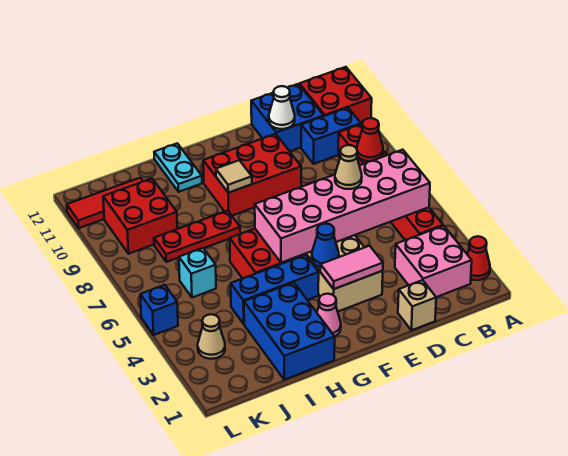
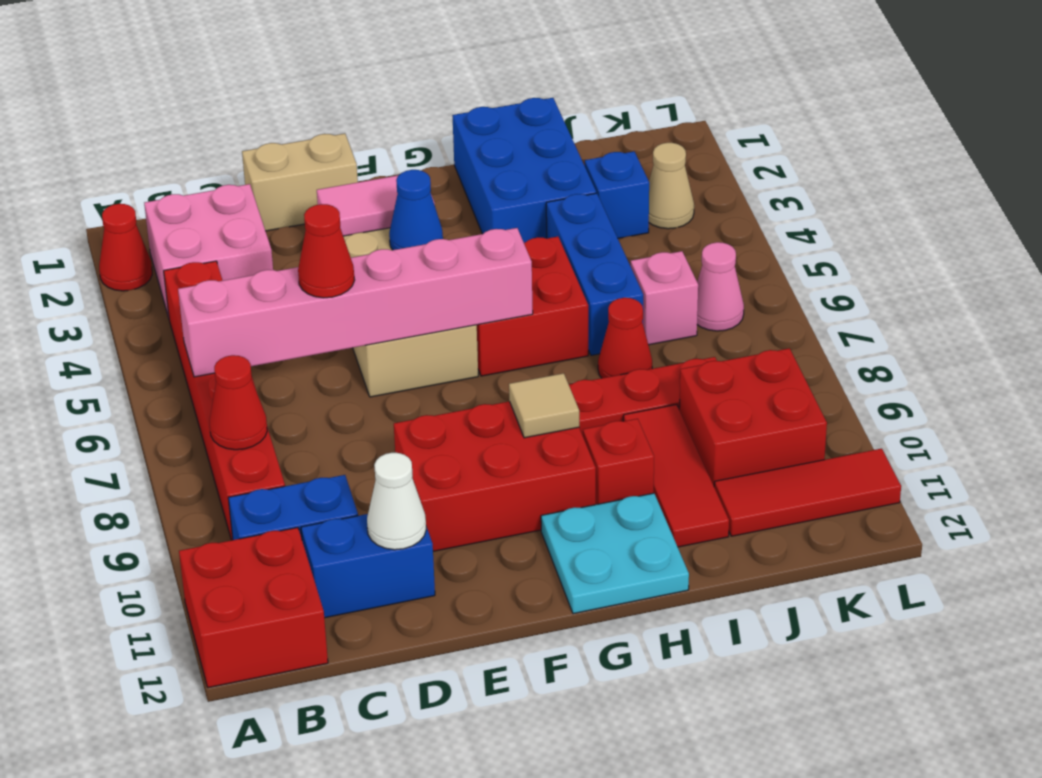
pink 2x6 brick [255,150,430,263] -> pink 1x6 brick [178,228,533,377]
blue 2x2 brick [251,84,323,151] -> blue 1x2 brick [301,514,435,618]
tan 1x1 brick [398,280,436,330] -> tan 1x2 brick [242,134,358,231]
tan 1x1 cone [335,145,362,189] -> red 1x1 cone [298,204,355,298]
pink 1x1 cone [317,294,341,336] -> pink 1x1 cone moved to [697,242,744,331]
blue 1x3 brick [231,255,319,324] -> blue 1x3 brick turned to [546,193,643,355]
none -> red 1x1 brick [583,419,654,505]
cyan 1x2 plate [154,143,202,192] -> cyan 2x2 plate [541,493,689,614]
none -> red 1x1 cone [598,298,652,378]
none -> red 1x3 tile [623,404,729,547]
cyan 1x1 brick [179,248,216,298] -> pink 1x1 brick [631,251,698,345]
blue 1x1 brick [140,285,178,335] -> blue 1x1 brick moved to [585,151,649,238]

